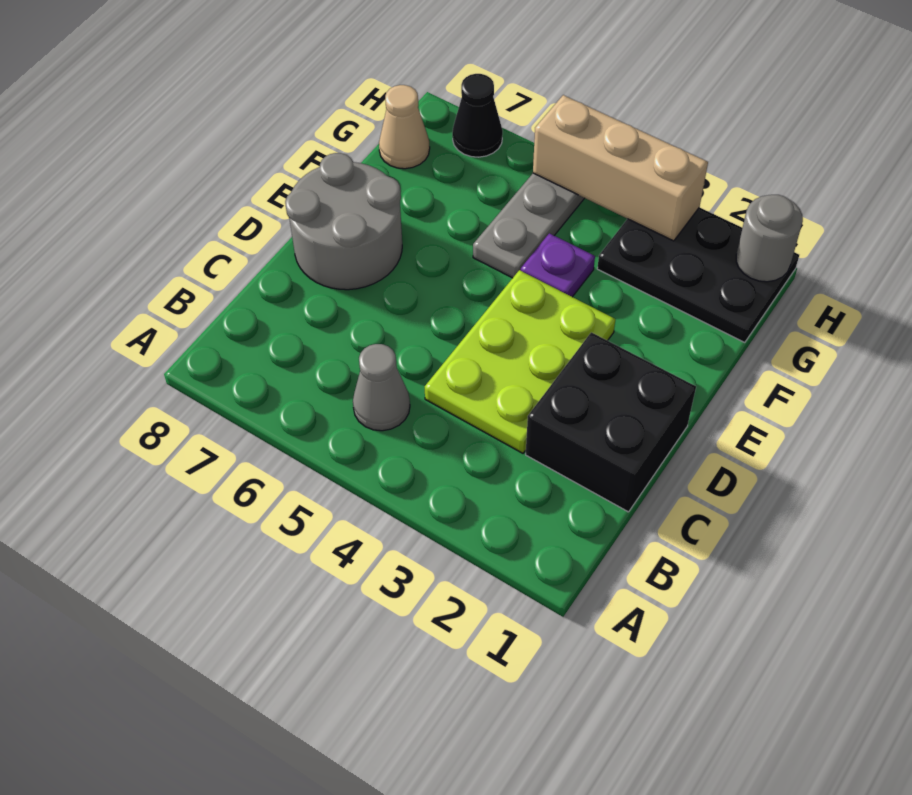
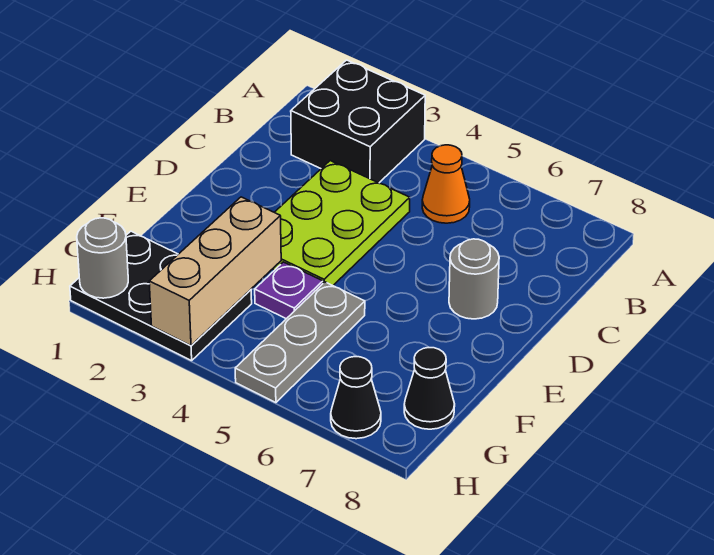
grey 1x1 cone [353,344,410,431] -> orange 1x1 cone [422,145,470,223]
black 2x2 brick [526,332,696,512] -> black 2x2 brick moved to [291,60,425,183]
grey 2x2 round brick [285,153,402,290] -> grey 1x1 round brick [449,239,499,319]
tan 1x1 cone [379,85,430,169] -> black 1x1 cone [404,348,455,429]
tan 1x3 brick [533,95,708,241] -> tan 1x3 brick turned to [149,197,281,346]

